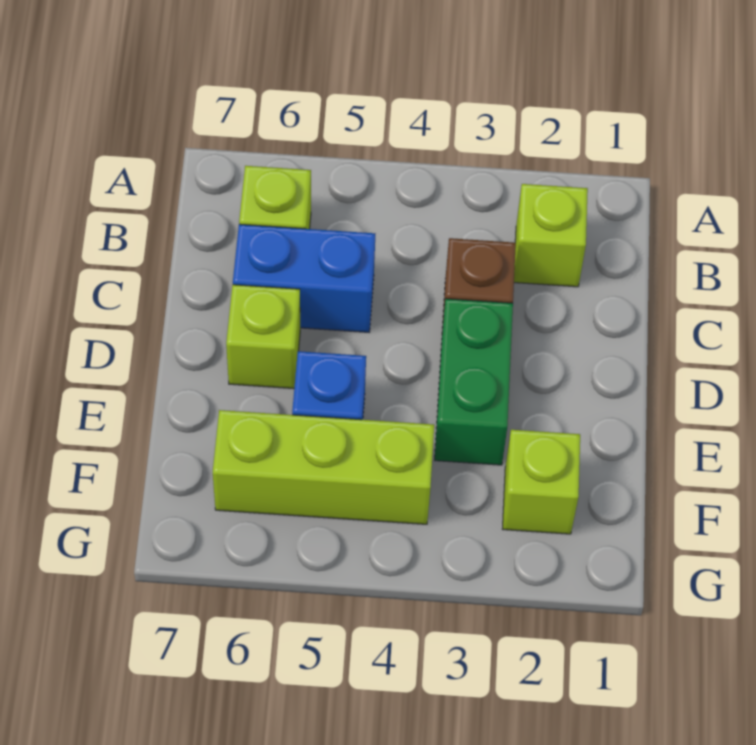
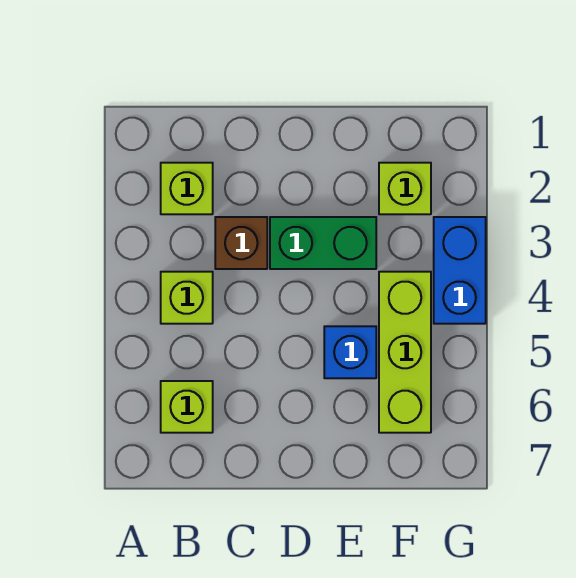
blue 1x2 brick [233,224,375,332] -> blue 1x2 brick moved to [434,217,486,324]
lime 1x1 brick [226,285,300,389] -> lime 1x1 brick moved to [161,272,213,324]

